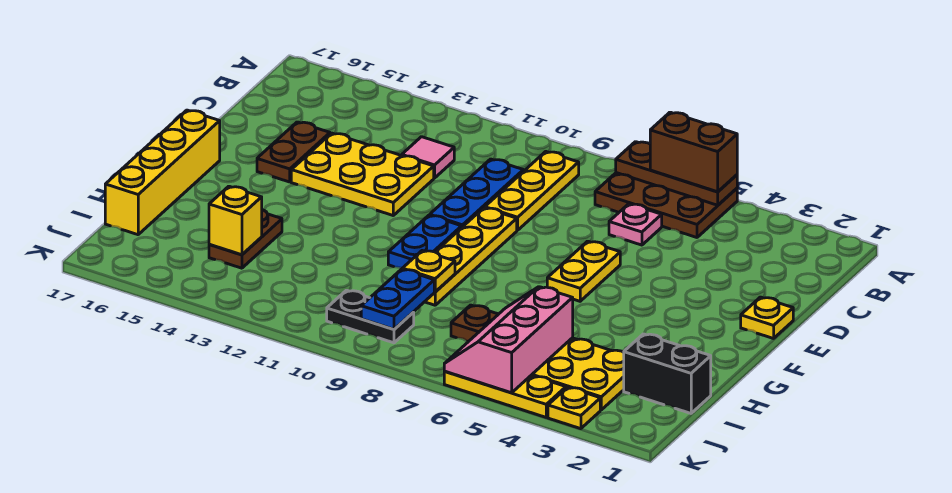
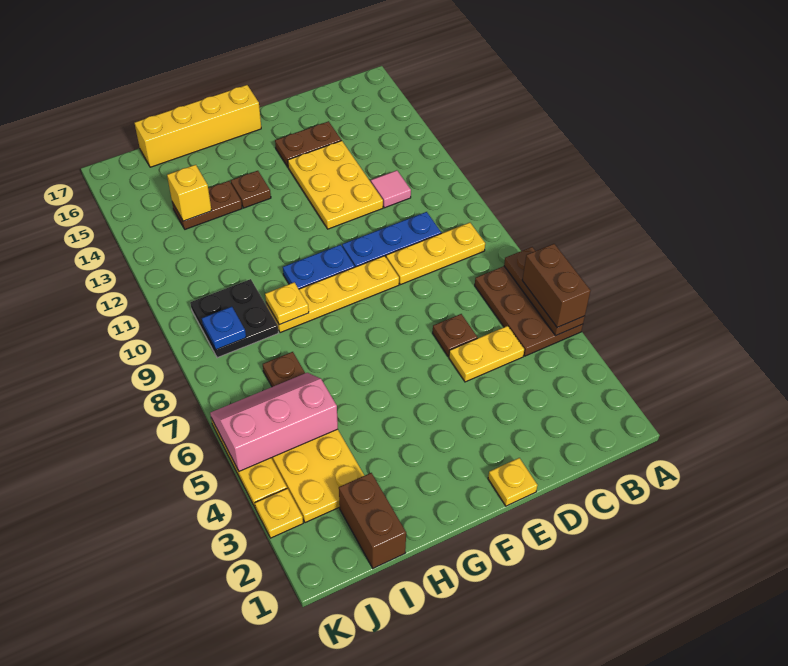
pink 1x1 plate [609,204,662,245] -> none
none -> brown 1x1 plate [433,314,477,357]
yellow 1x2 plate [547,241,620,301] -> yellow 1x2 plate moved to [449,326,525,382]
none -> brown 1x1 plate [231,171,271,208]
black 1x2 brick [624,334,711,413] -> brown 1x2 brick [339,473,406,568]
blue 1x2 plate [361,269,434,329] -> blue 1x1 plate [202,307,246,350]
black 1x2 plate [327,290,414,343] -> black 2x2 plate [190,279,278,358]

